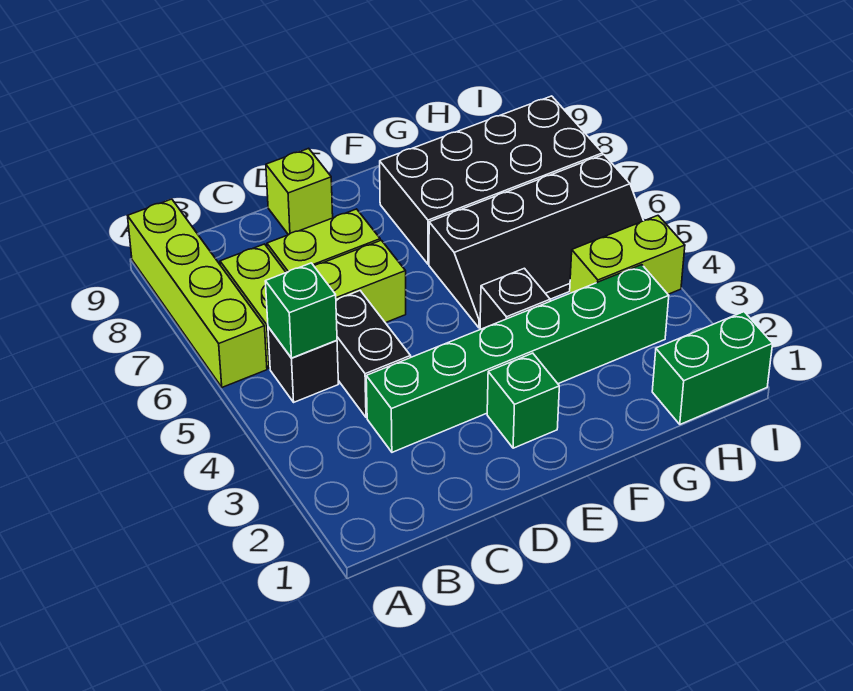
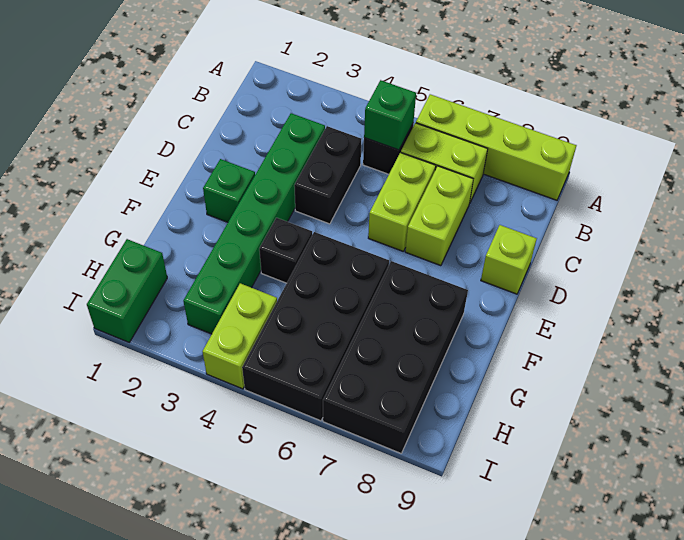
black 1x2 brick [336,291,411,418] -> black 1x2 brick turned to [294,126,361,224]
black 2x4 slope [429,155,644,328] -> black 2x4 brick [242,232,389,421]

